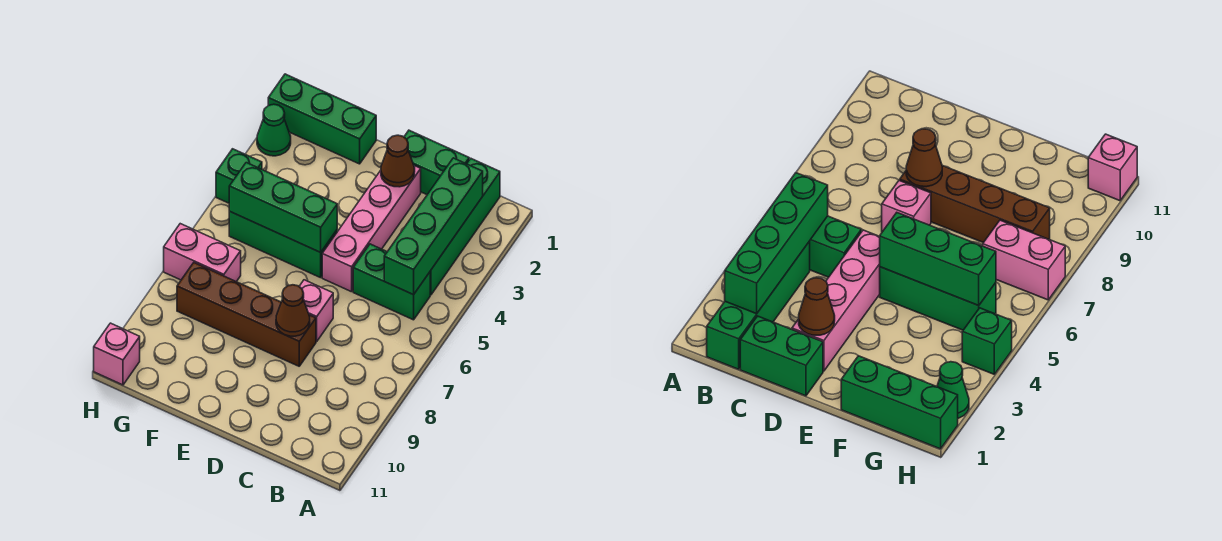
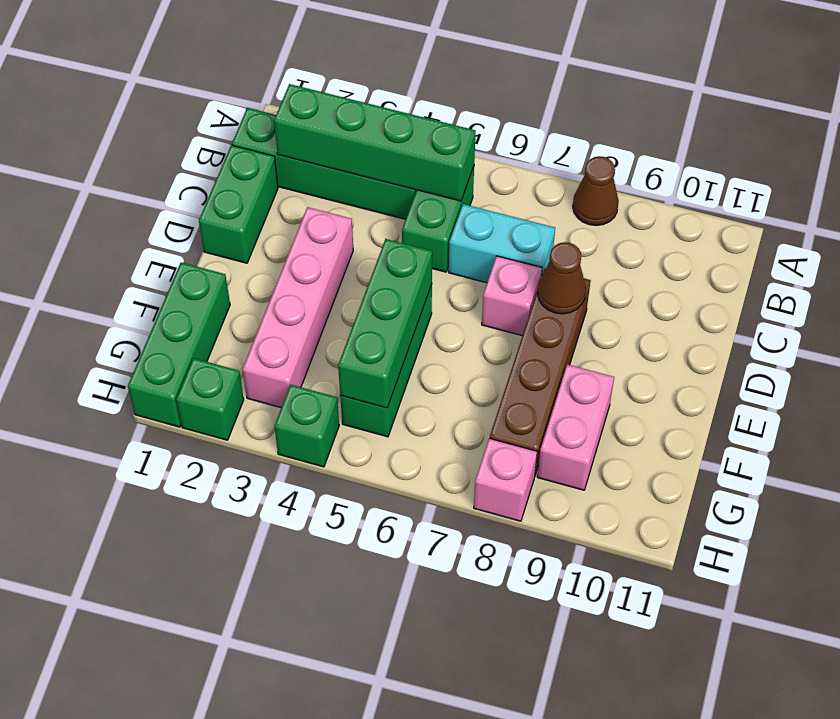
none -> cyan 1x2 brick [449,204,555,283]
pink 1x4 brick [322,166,421,292] -> pink 1x4 brick turned to [243,207,353,408]
brown 1x1 cone [381,135,415,187] -> brown 1x1 cone moved to [573,156,619,226]
pink 1x2 brick [164,224,241,282] -> pink 1x2 brick moved to [537,364,614,490]
green 1x1 cone [257,104,291,156] -> green 1x1 brick [176,358,244,440]
pink 1x1 brick [94,323,140,385] -> pink 1x1 brick moved to [474,438,537,521]

